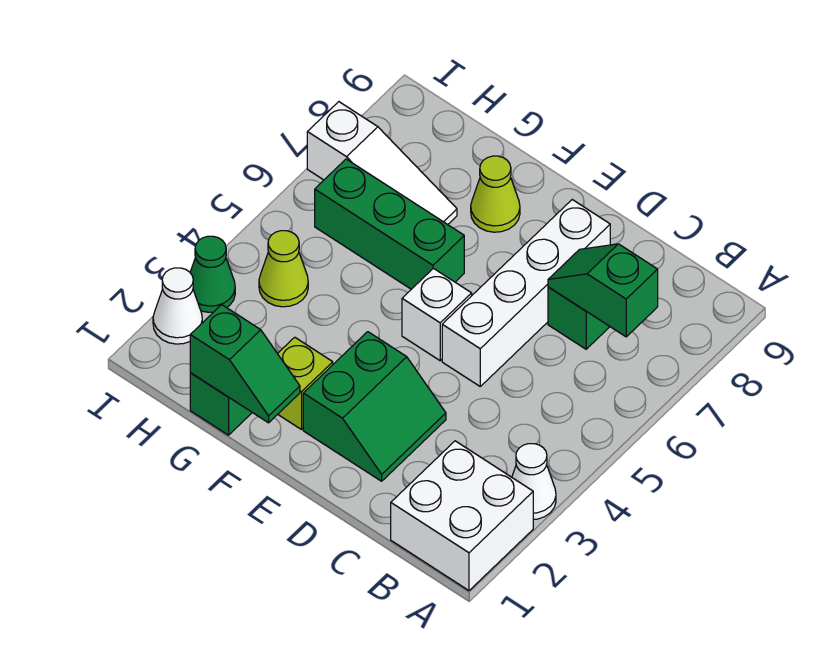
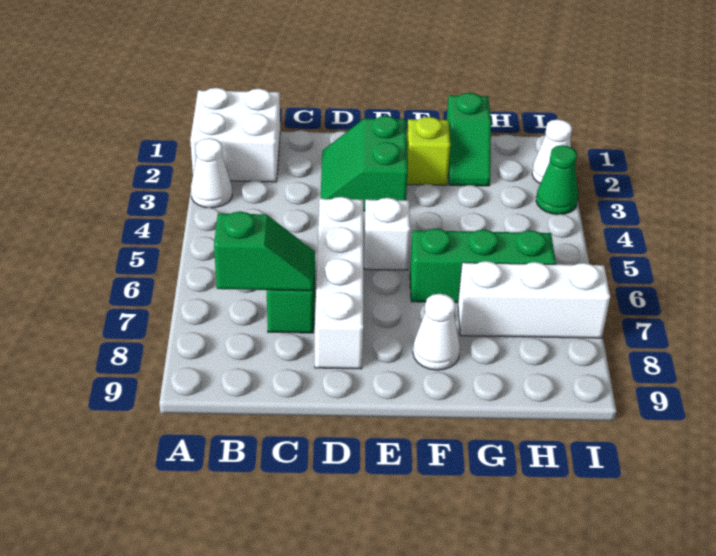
green 1x2 slope [190,305,300,423] -> none
lime 1x1 cone [471,156,520,232] -> white 1x1 cone [413,294,460,370]
white 1x3 slope [307,102,457,225] -> white 1x3 brick [458,261,610,338]
lime 1x1 cone [259,231,308,307] -> none

